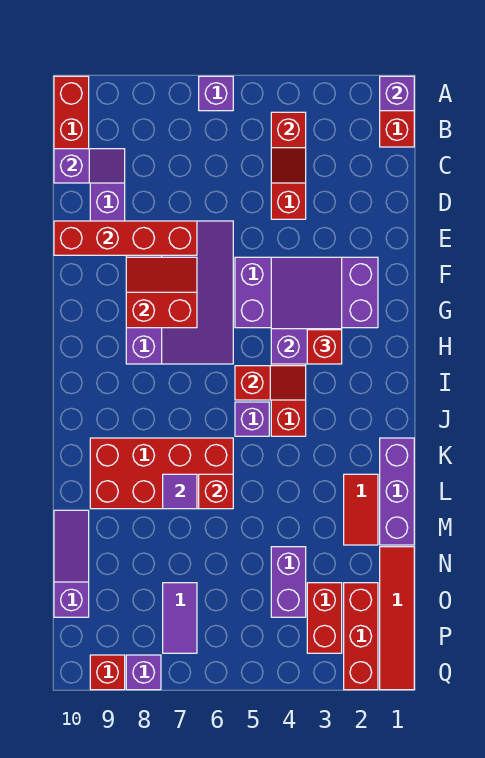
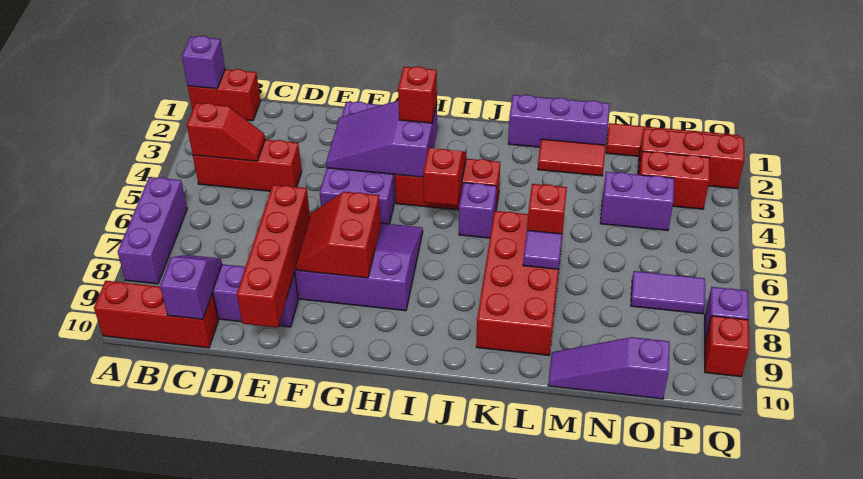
purple 1x1 brick [199,76,233,111] -> purple 1x3 brick [118,177,187,284]

